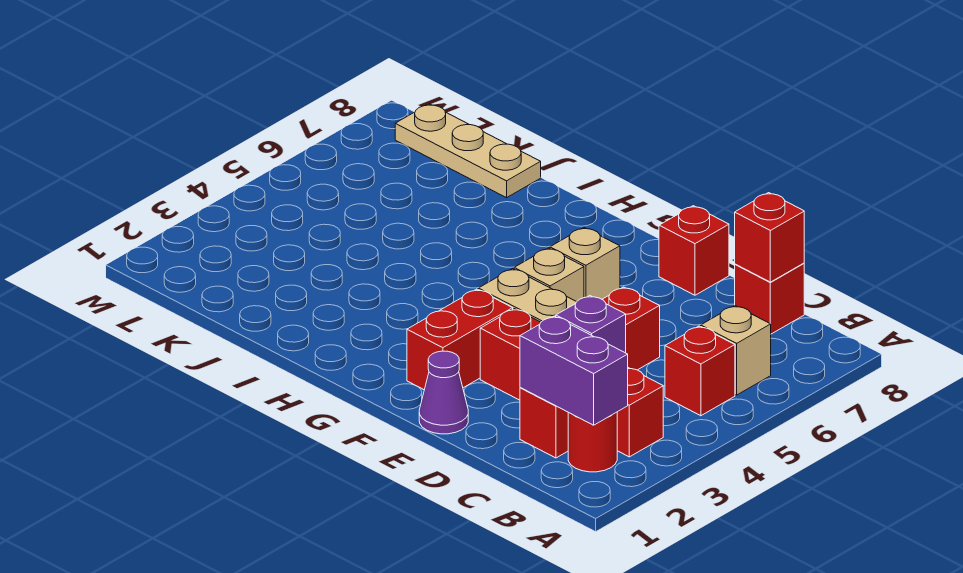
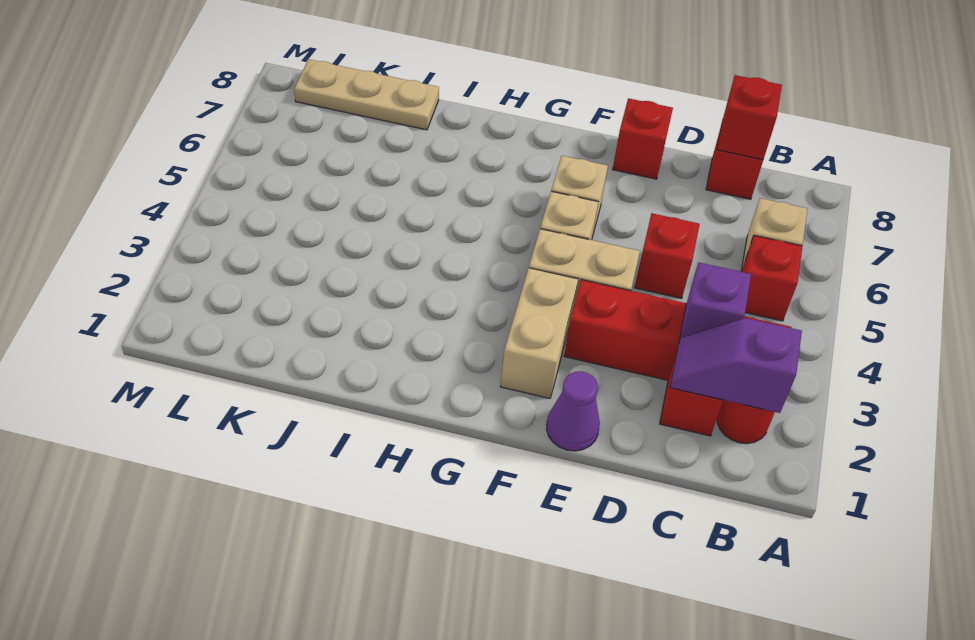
purple 1x2 brick [520,316,628,425] -> purple 1x2 slope [670,318,802,413]
red 1x2 brick [407,289,513,390] -> tan 1x2 brick [500,268,578,398]

